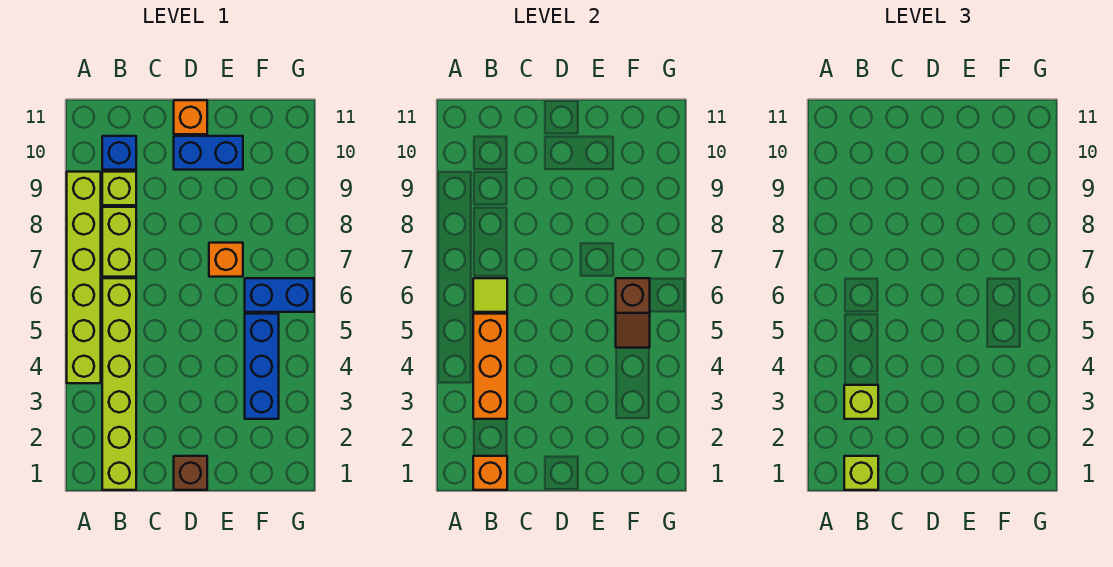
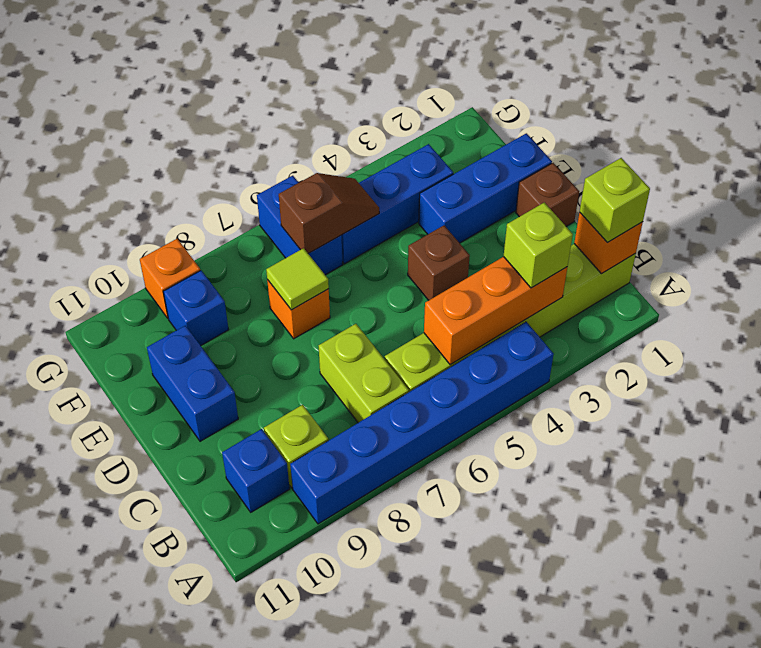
lime 1x6 brick [67,172,101,383] -> blue 1x6 brick [290,322,554,524]
lime 1x1 tile [473,278,507,312] -> lime 1x1 tile moved to [266,248,329,310]
lime 1x2 brick [102,207,136,277] -> lime 1x2 brick turned to [319,324,409,423]
none -> brown 1x1 brick [408,225,470,300]
orange 1x1 brick [174,100,207,134] -> orange 1x1 brick moved to [140,239,200,318]
none -> blue 1x3 brick [419,133,552,243]
none -> blue 1x1 brick [163,270,229,346]

